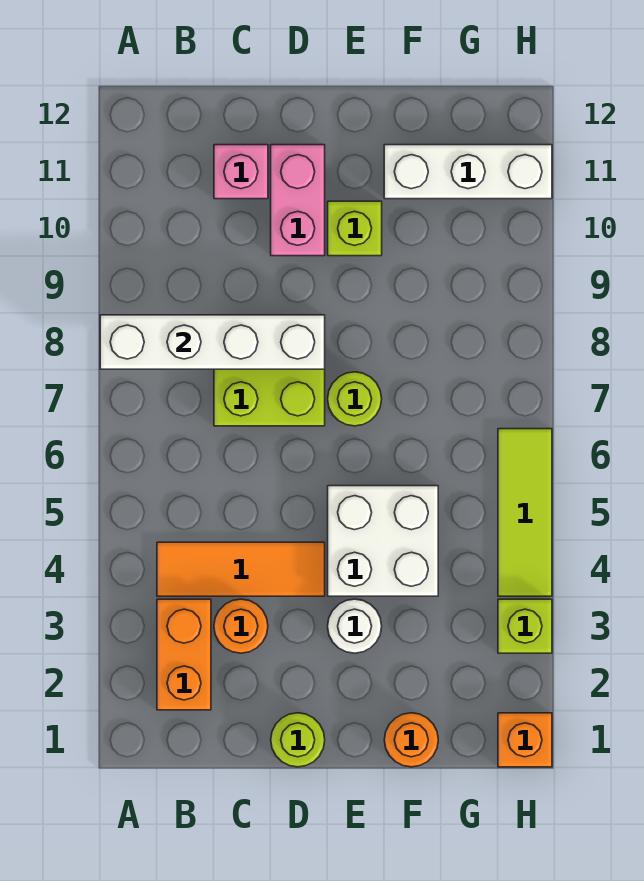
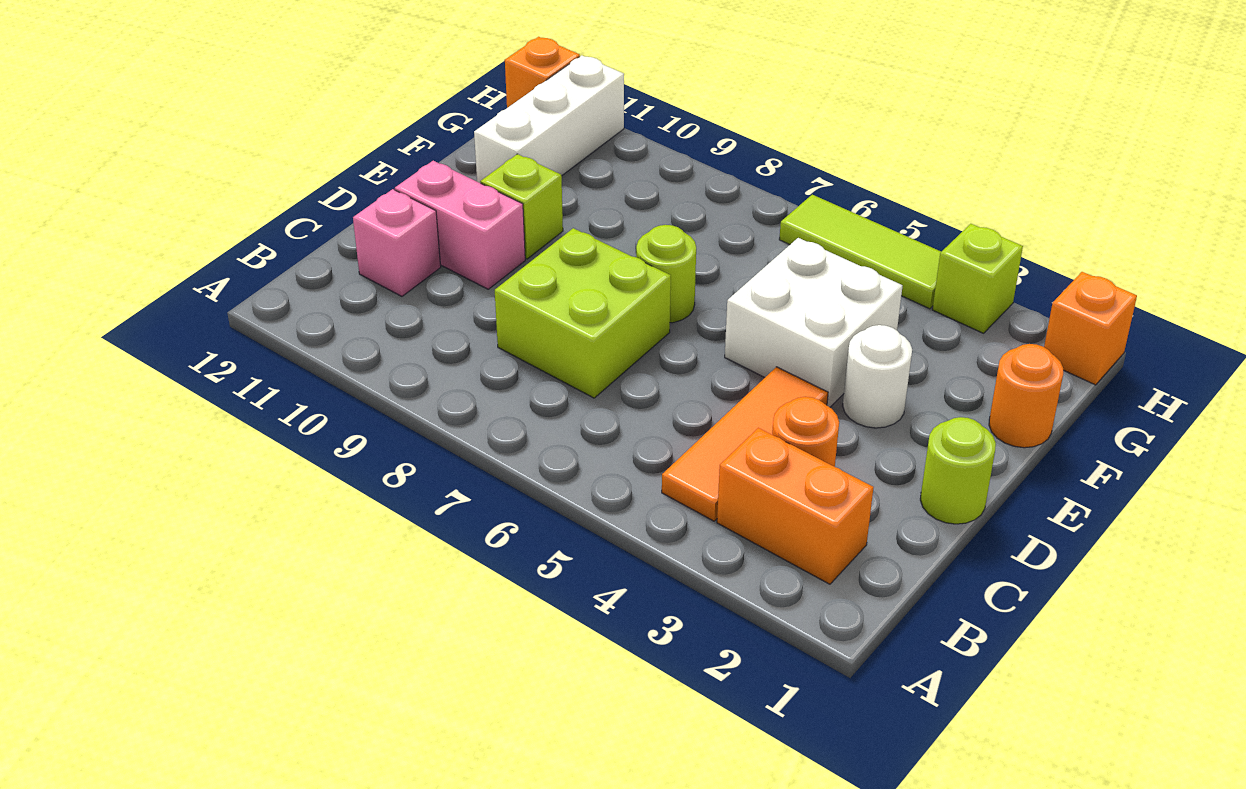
white 1x4 brick [100,315,325,369] -> none
none -> orange 1x1 brick [505,37,580,108]

